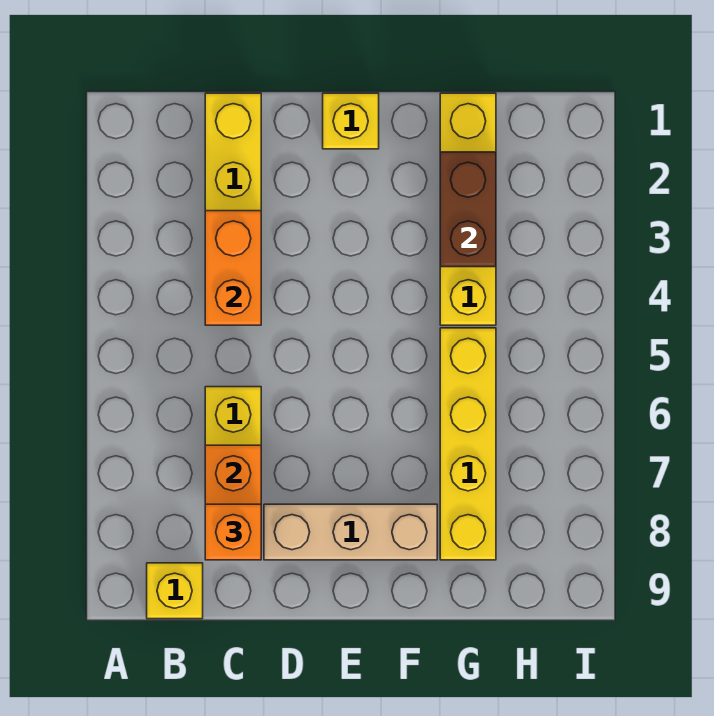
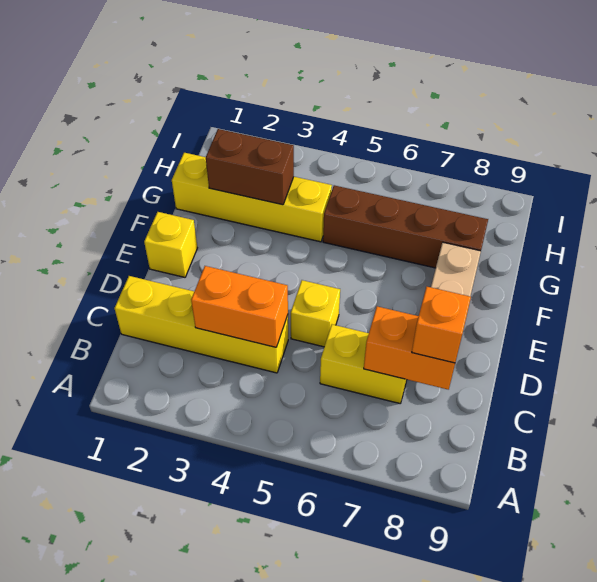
yellow 1x1 brick [147,563,203,619] -> yellow 1x1 brick moved to [291,280,340,347]
yellow 1x4 brick [440,328,496,560] -> brown 1x4 brick [323,185,488,268]

